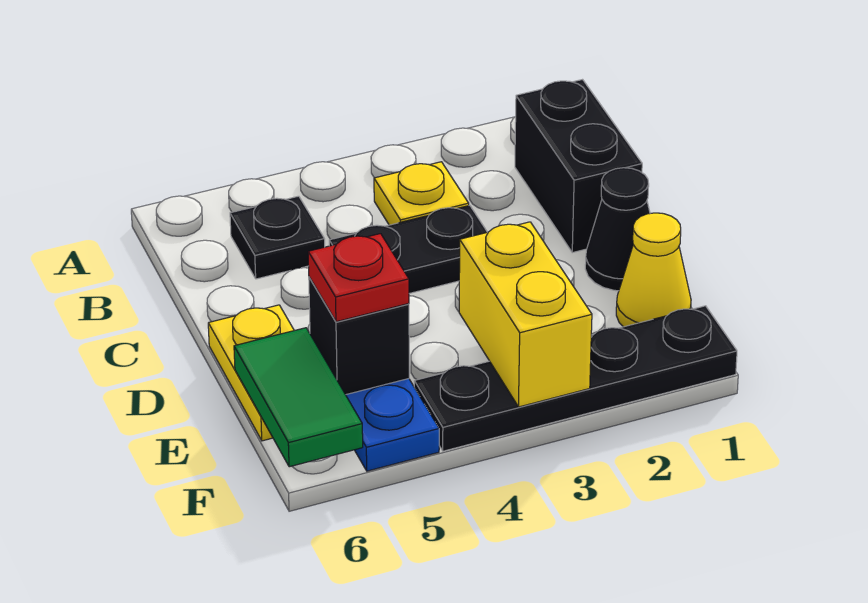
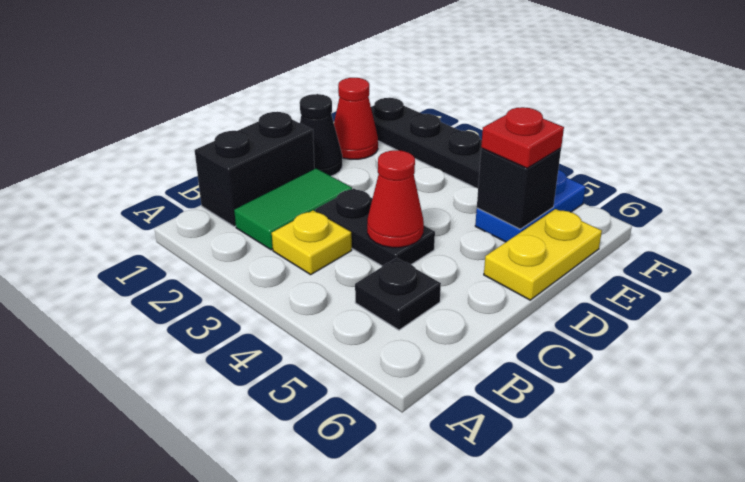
none -> red 1x1 cone [367,150,424,248]
yellow 1x1 cone [616,213,691,327] -> red 1x1 cone [334,78,378,159]
yellow 1x2 brick [459,222,592,407] -> none
green 1x2 tile [234,328,363,467] -> green 1x2 tile moved to [234,169,352,250]

